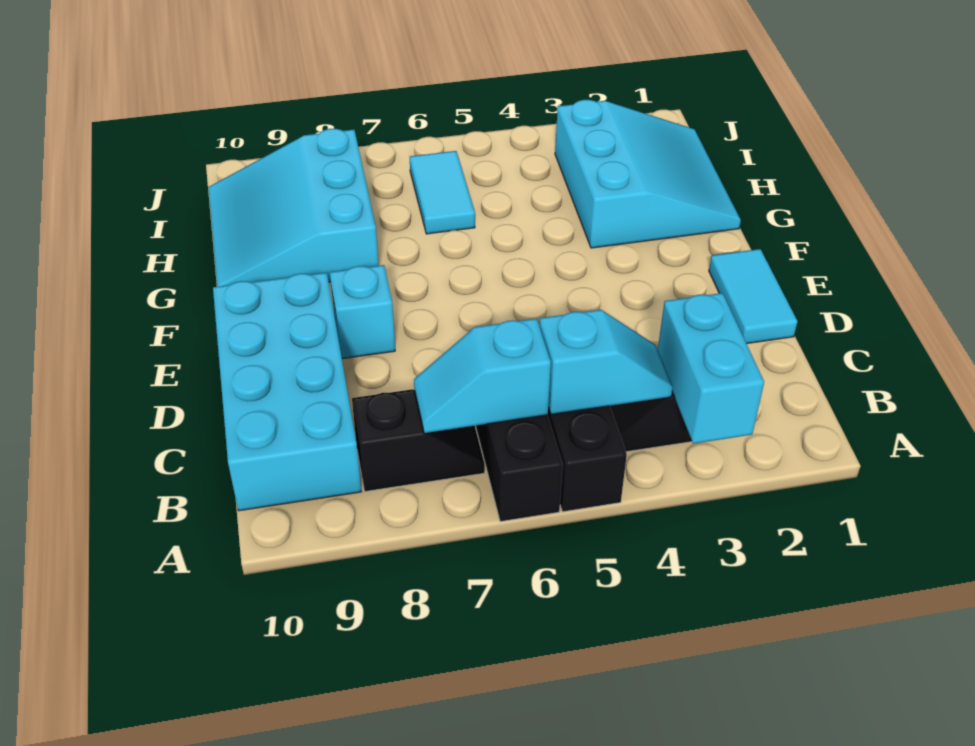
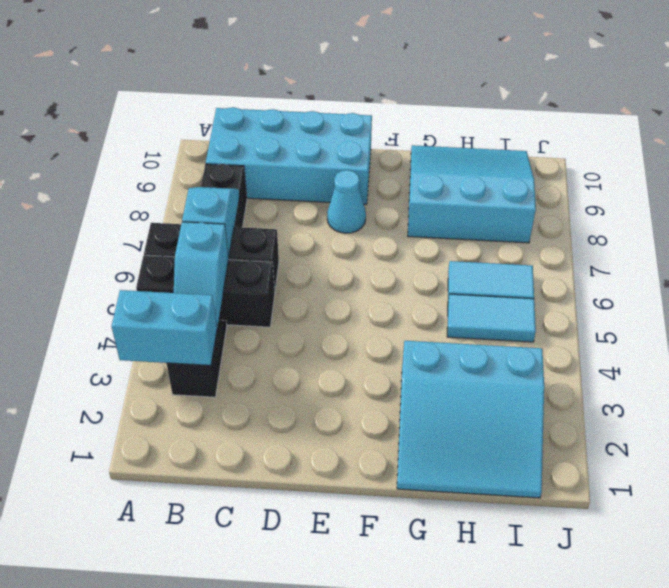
cyan 1x2 tile [709,249,798,344] -> cyan 1x2 tile moved to [447,294,536,342]
cyan 1x1 brick [330,265,395,359] -> cyan 1x1 cone [327,170,366,233]

